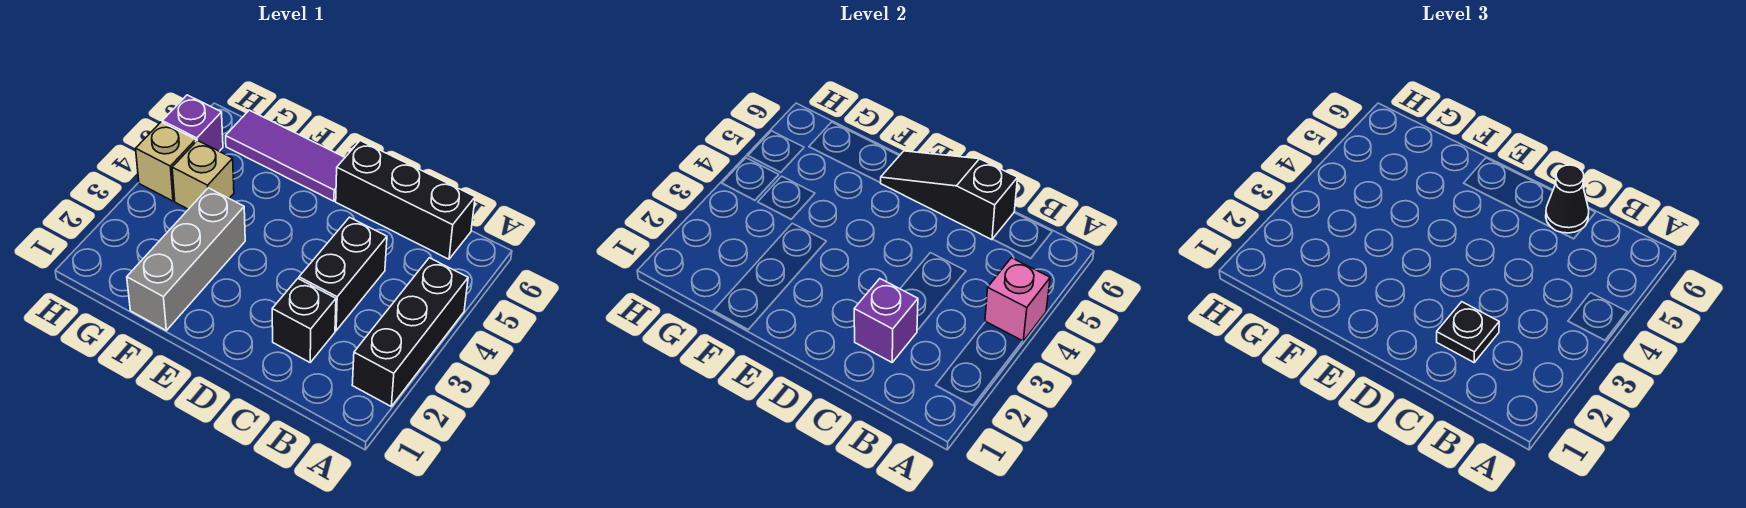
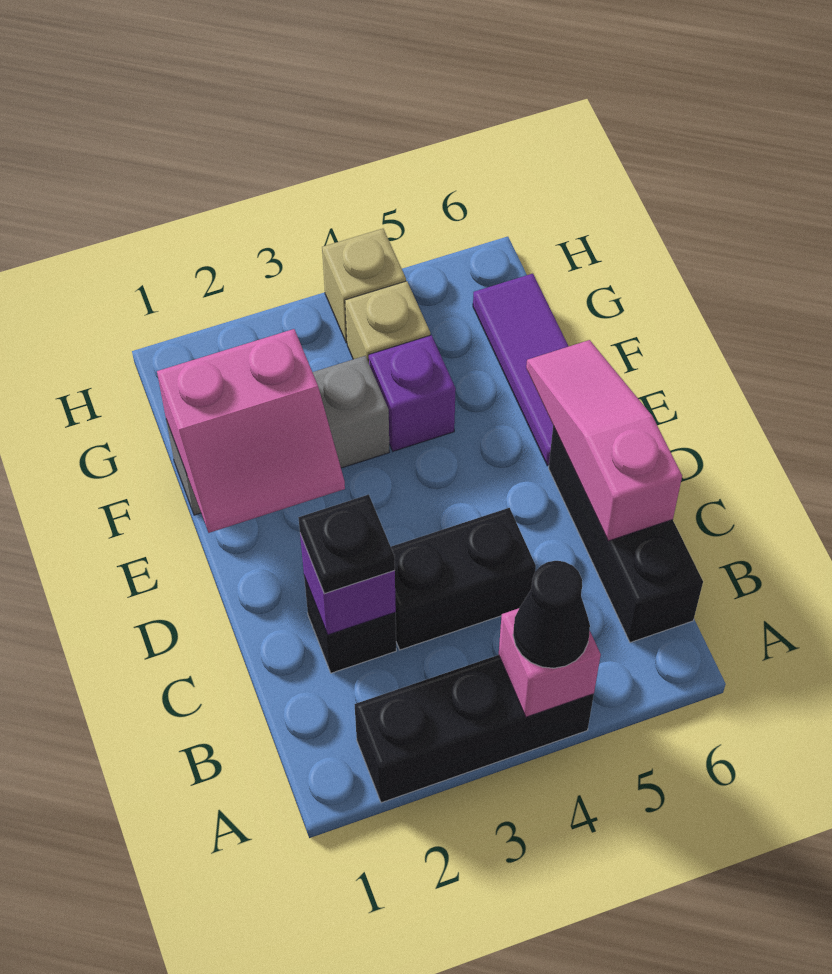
black 1x3 slope [881,151,1017,240] -> pink 1x3 slope [526,340,682,541]
black 1x1 cone [1546,165,1589,233] -> black 1x1 cone moved to [513,561,590,668]
none -> pink 2x2 slope [157,329,345,533]
purple 1x1 brick [162,95,223,151] -> purple 1x1 brick moved to [369,335,456,451]

